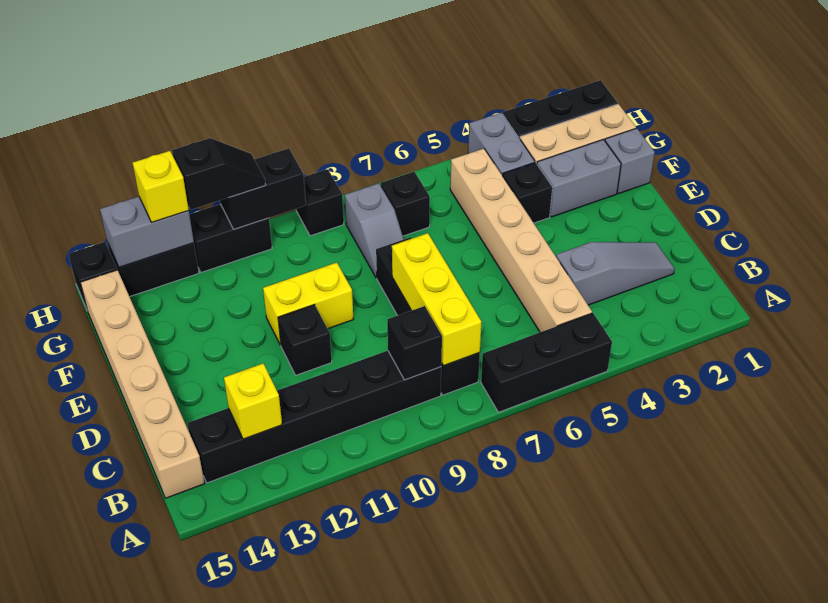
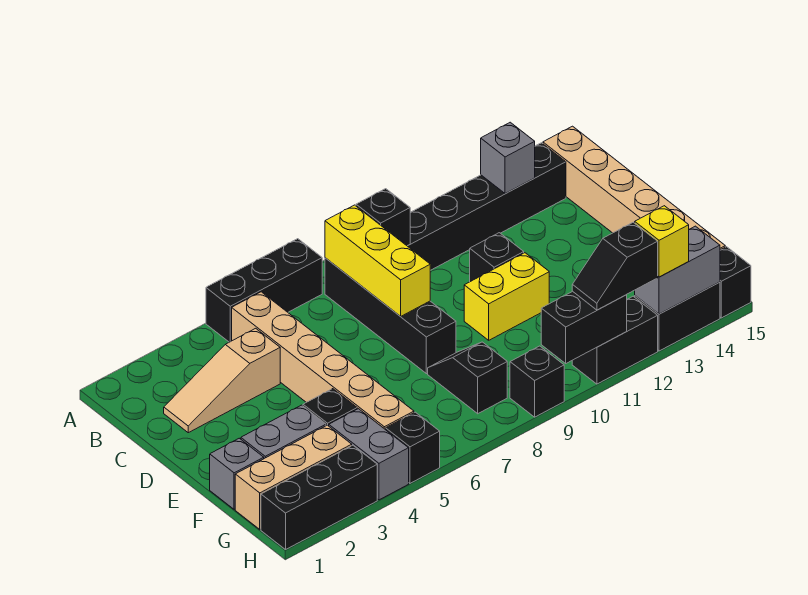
yellow 1x1 brick [224,364,282,439] -> grey 1x1 brick [481,122,535,194]
grey 1x3 slope [556,242,675,305] -> tan 1x3 slope [164,328,280,433]
grey 1x2 slope [345,183,404,278] -> black 1x2 slope [428,342,507,414]
black 1x1 brick [381,172,430,236] -> black 1x1 brick moved to [386,412,440,483]

